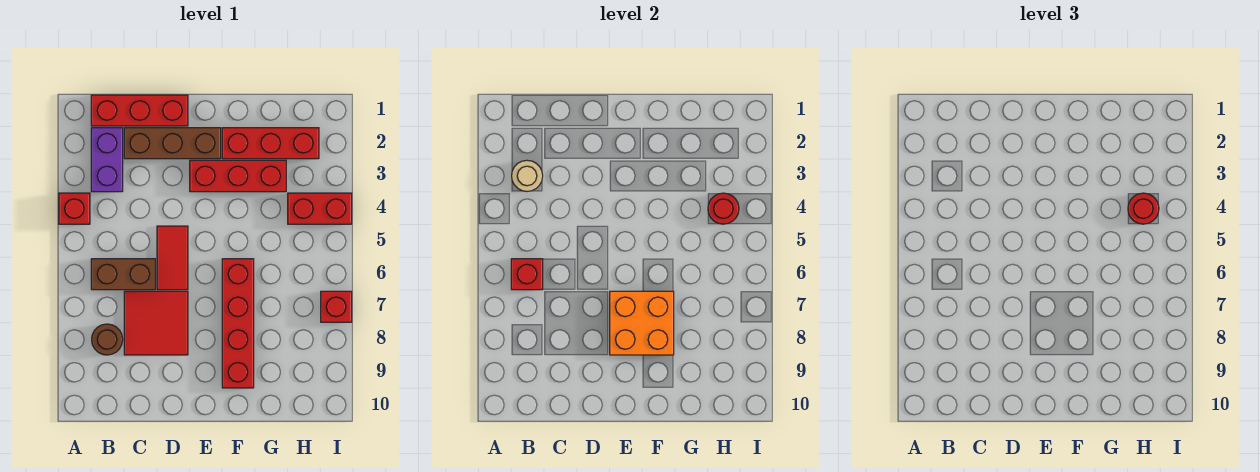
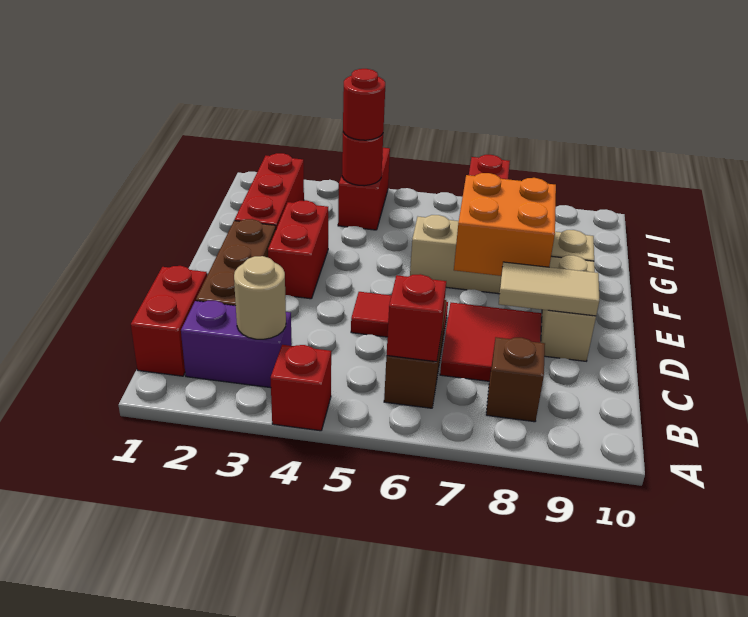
red 1x3 brick [91,95,188,126] -> red 1x2 brick [131,266,207,376]
brown 1x1 round brick [92,324,123,355] -> brown 1x1 brick [486,337,545,422]
none -> tan 1x2 tile [499,262,599,316]
none -> tan 1x2 brick [541,255,596,361]
red 1x3 brick [190,160,286,192] -> red 1x2 brick [268,200,328,299]
red 1x4 brick [222,259,254,388] -> tan 1x4 brick [410,215,594,294]

